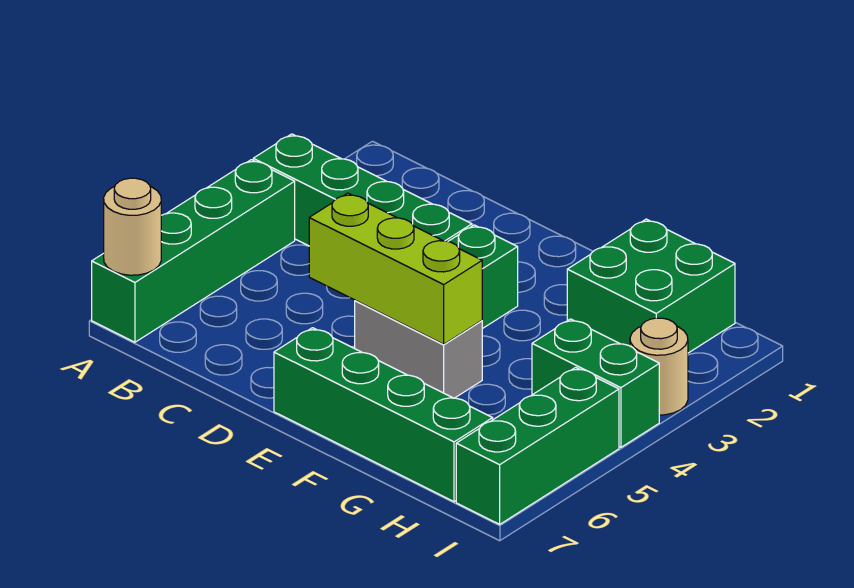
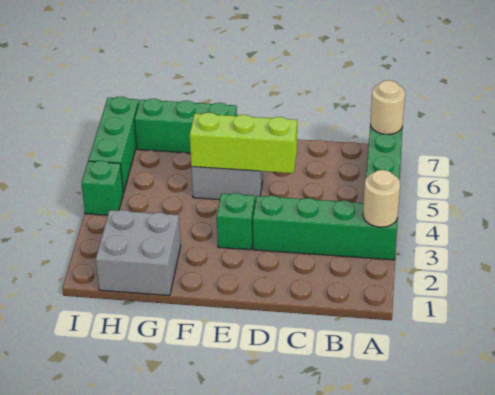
green 1x4 brick [274,328,493,502] -> green 1x3 brick [135,99,237,153]
green 2x2 brick [567,219,735,353] -> grey 2x2 brick [96,210,181,296]
green 1x2 brick [532,319,659,447] -> green 1x1 brick [81,161,123,215]
tan 1x1 round brick [630,318,688,415] -> tan 1x1 round brick moved to [363,170,400,227]

